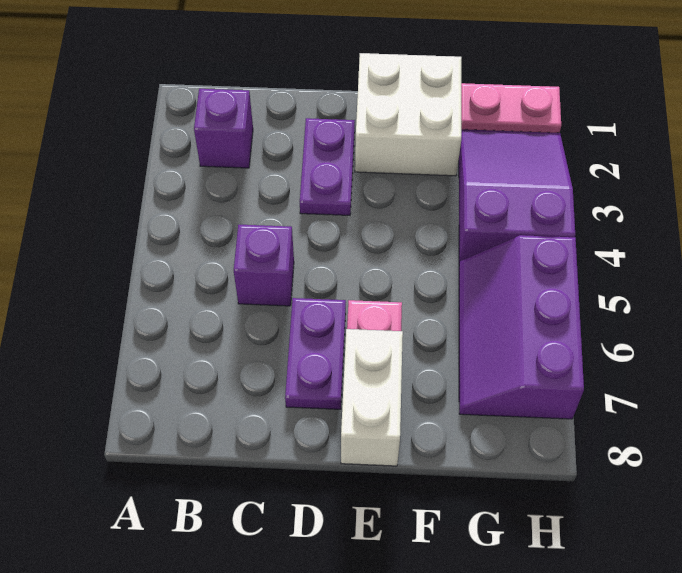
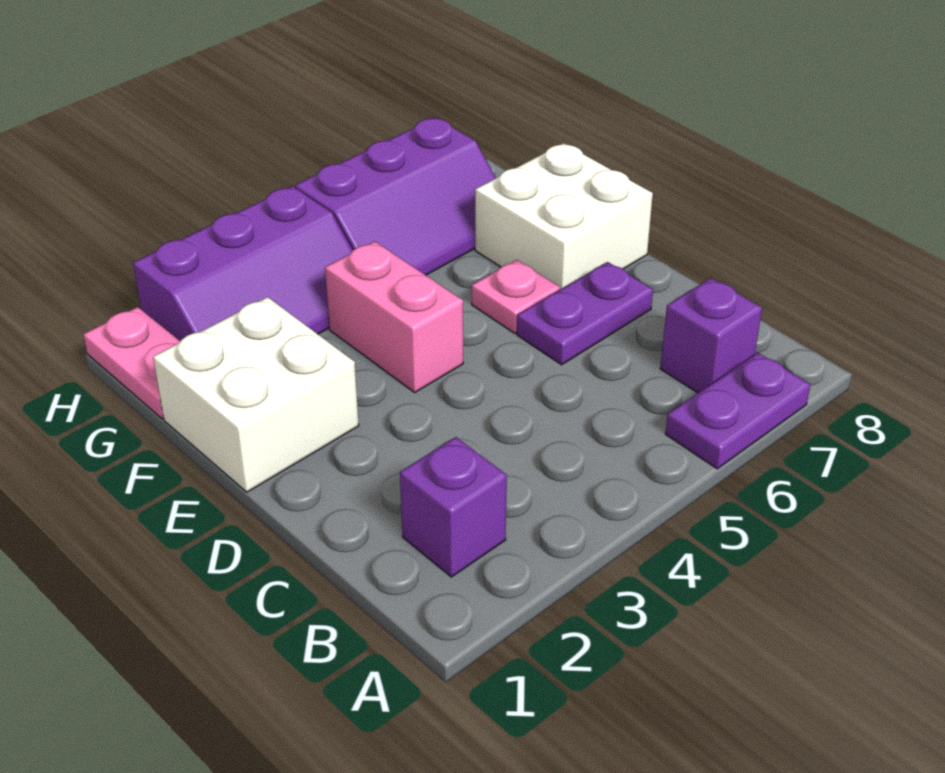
purple 1x1 brick [234,225,294,306] -> purple 1x1 brick moved to [660,278,762,393]
purple 1x2 plate [300,118,355,215] -> purple 1x2 plate moved to [665,353,810,469]
none -> pink 1x2 brick [325,241,463,392]
white 1x2 brick [341,329,403,466] -> white 2x2 brick [475,143,653,289]
purple 2x3 slope [459,129,575,264] -> purple 2x3 slope turned to [133,186,353,341]

